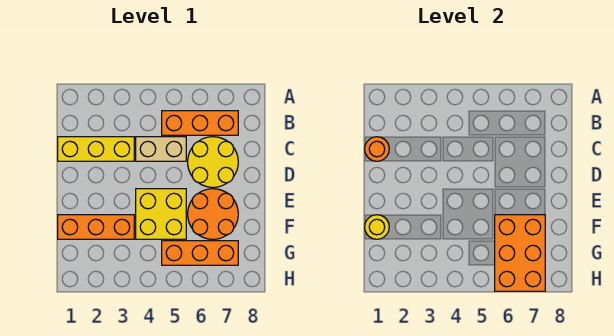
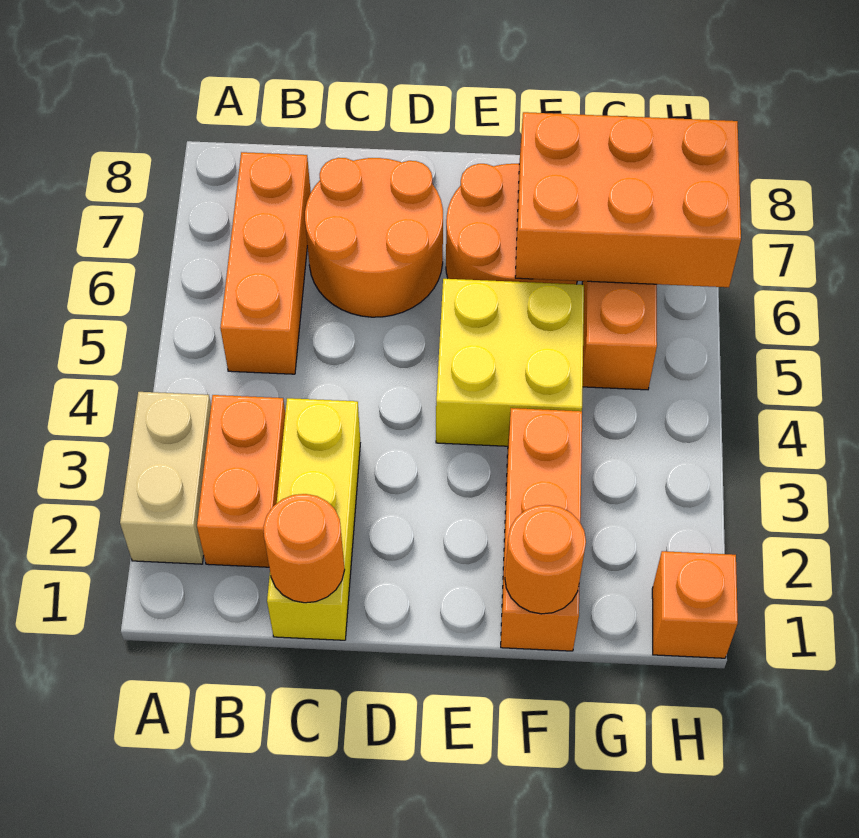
none -> orange 1x2 brick [197,395,285,567]
tan 1x2 brick [136,137,186,161] -> tan 1x2 brick moved to [120,392,211,564]
yellow 2x2 round brick [188,137,238,187] -> orange 2x2 round brick [305,158,443,317]
yellow 1x1 round brick [365,215,389,239] -> orange 1x1 round brick [505,505,586,614]
none -> orange 1x1 brick [652,551,738,658]

